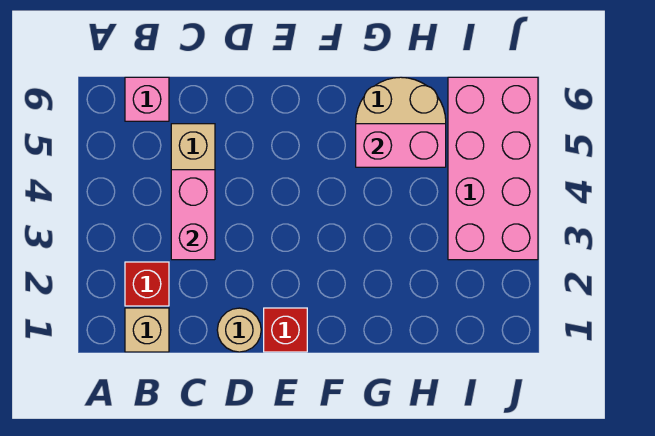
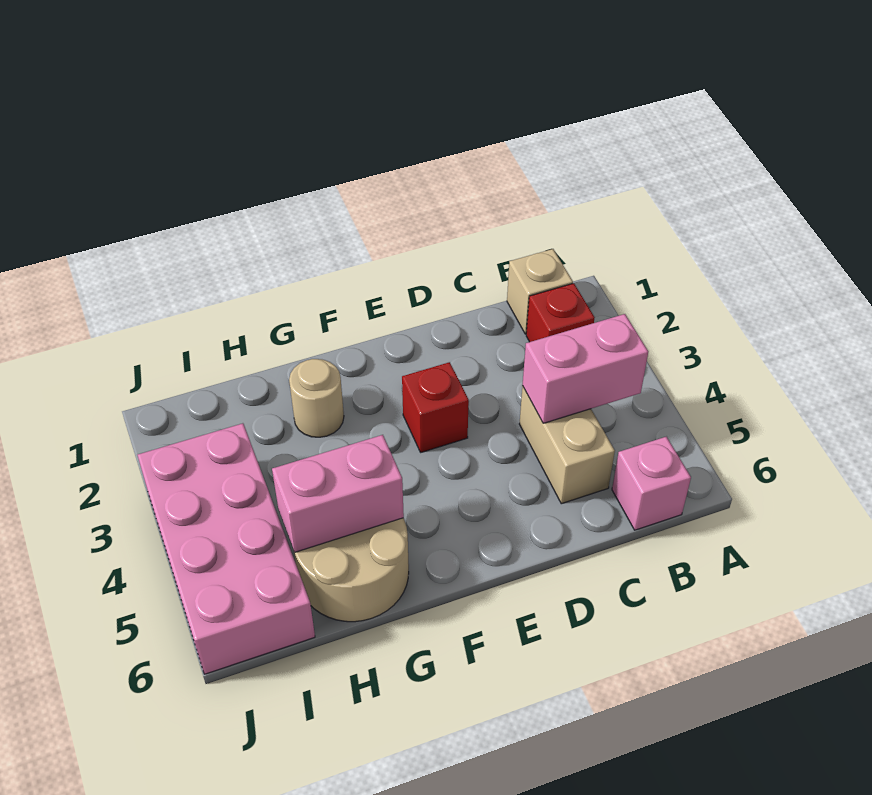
pink 1x2 brick [171,170,215,260] -> pink 1x2 brick turned to [523,314,648,423]
tan 1x1 round brick [217,308,261,352] -> tan 1x1 round brick moved to [289,359,344,437]
red 1x1 brick [264,308,307,352] -> red 1x1 brick moved to [402,362,469,452]

